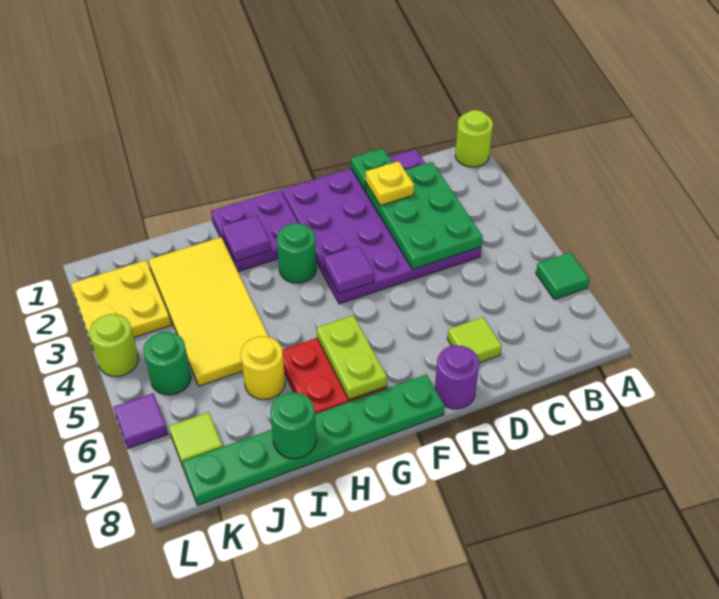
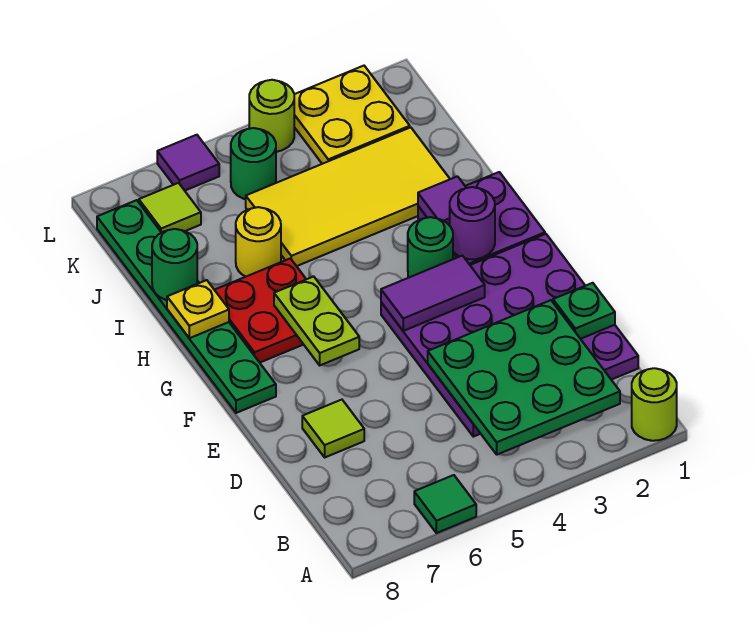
green 2x3 plate [366,162,483,269] -> green 3x3 plate [428,300,620,455]
yellow 1x1 plate [366,161,414,206] -> yellow 1x1 plate moved to [167,280,229,338]
purple 1x1 round brick [435,345,479,409] -> purple 1x1 round brick moved to [450,187,495,259]
purple 1x1 tile [324,246,374,294] -> purple 1x2 tile [381,256,485,331]
lime 1x2 plate [317,315,387,400] -> lime 1x2 plate turned to [274,276,359,365]

